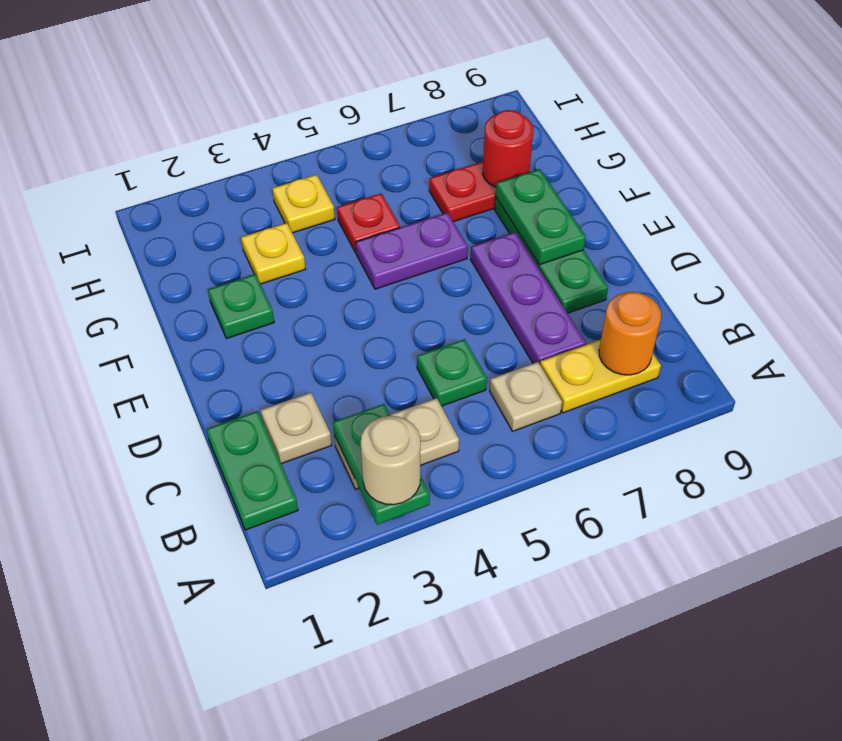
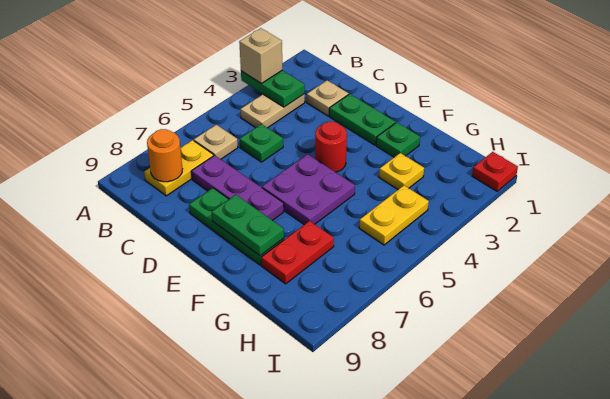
tan 1x1 round brick [361,416,420,505] -> tan 1x1 brick [239,28,282,83]
green 1x2 plate [206,411,298,530] -> green 1x2 plate moved to [329,94,396,145]
purple 1x2 plate [356,212,468,289] -> purple 2x2 plate [262,154,355,225]
red 1x1 plate [337,193,400,253] -> red 1x1 plate moved to [472,152,518,191]
red 1x1 round brick [482,110,533,187] -> red 1x1 round brick moved to [315,122,347,172]
yellow 1x1 plate [272,175,335,233] -> yellow 1x2 plate [359,185,429,245]

